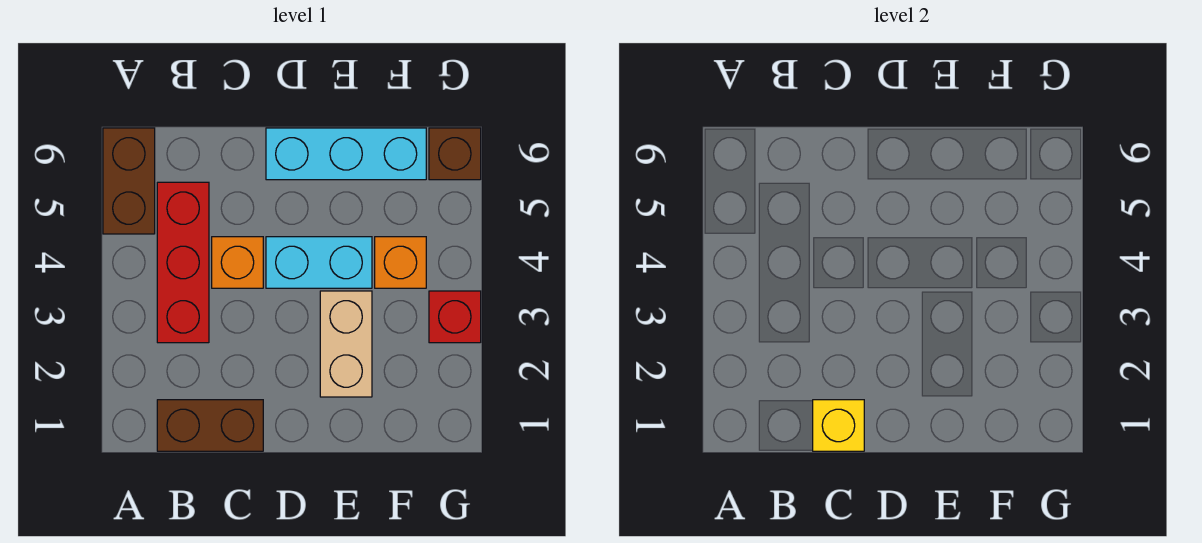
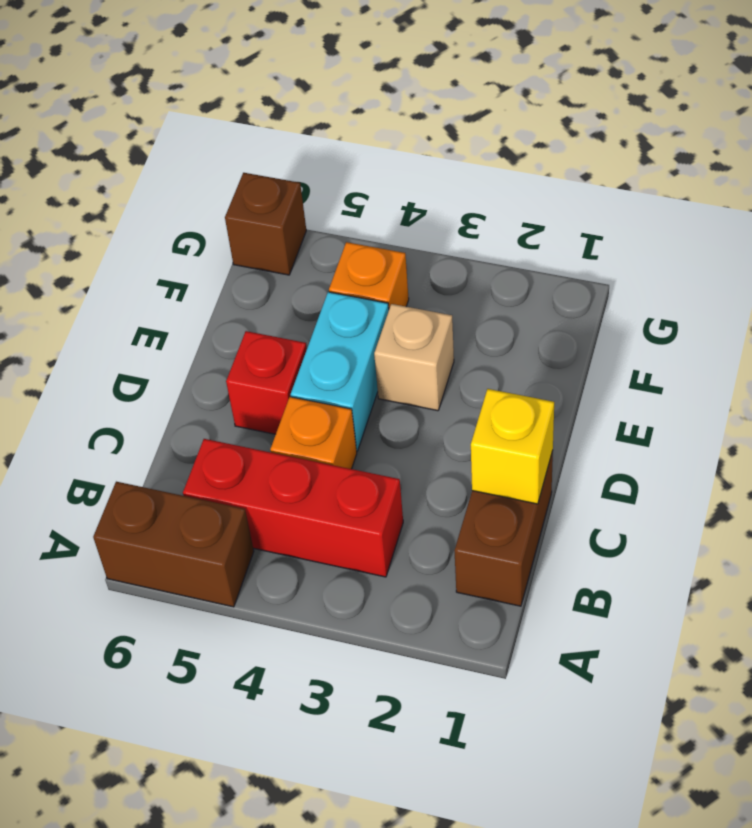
cyan 1x3 brick [266,128,426,180] -> none
tan 1x2 brick [320,291,372,397] -> tan 1x1 brick [374,304,454,411]
red 1x1 brick [429,291,481,343] -> red 1x1 brick moved to [226,331,307,434]

